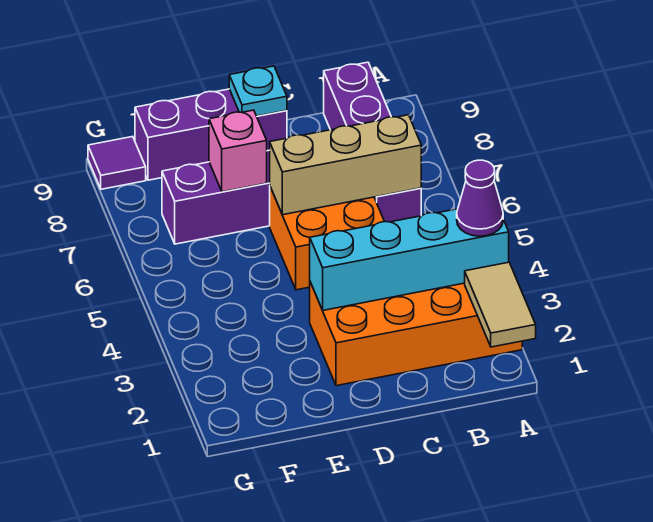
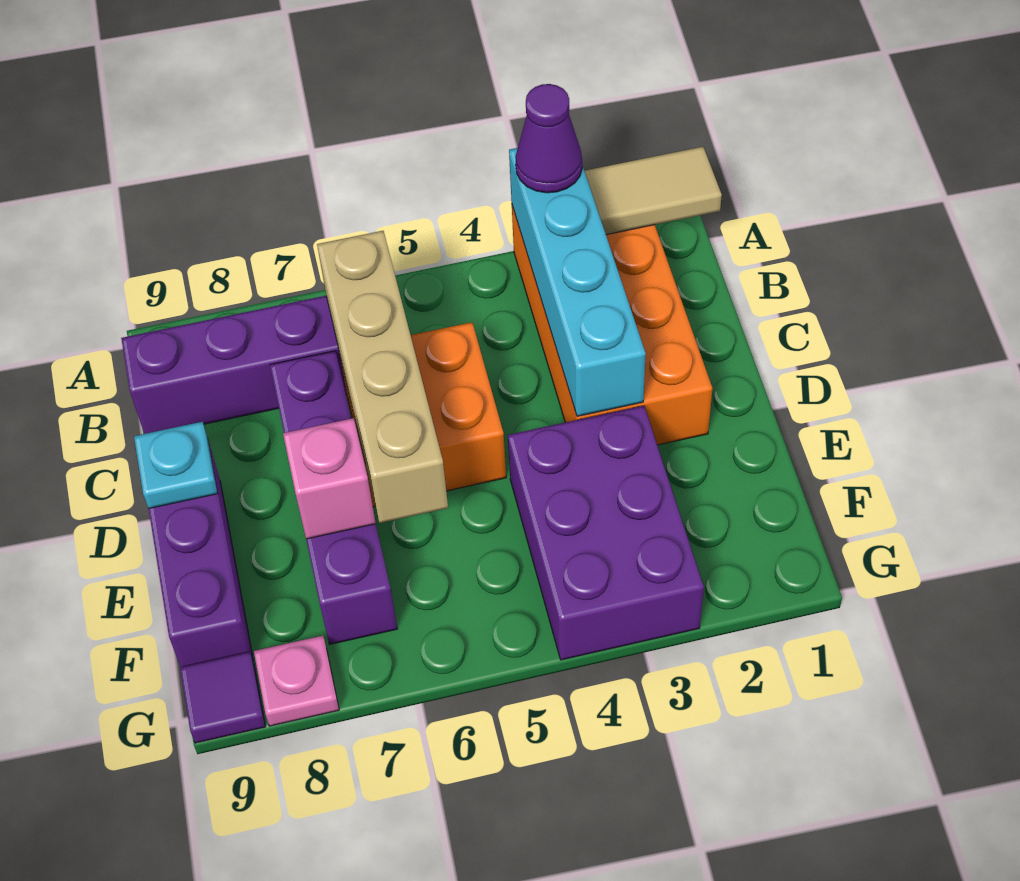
tan 1x3 brick [270,115,421,215] -> tan 1x4 brick [317,231,448,523]
none -> purple 2x3 brick [508,406,704,660]
none -> pink 1x1 plate [254,636,339,726]

